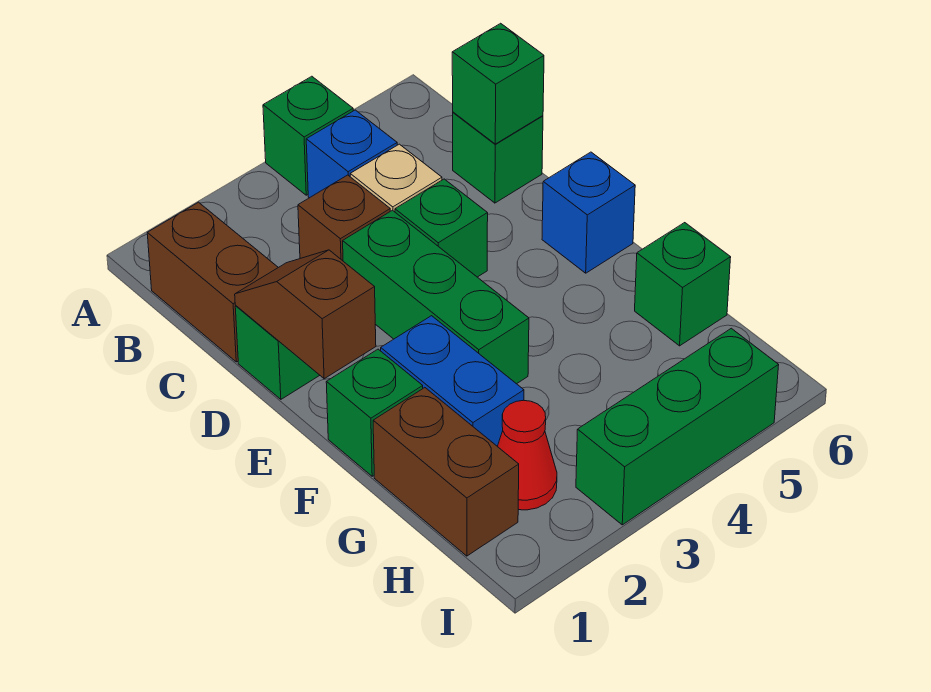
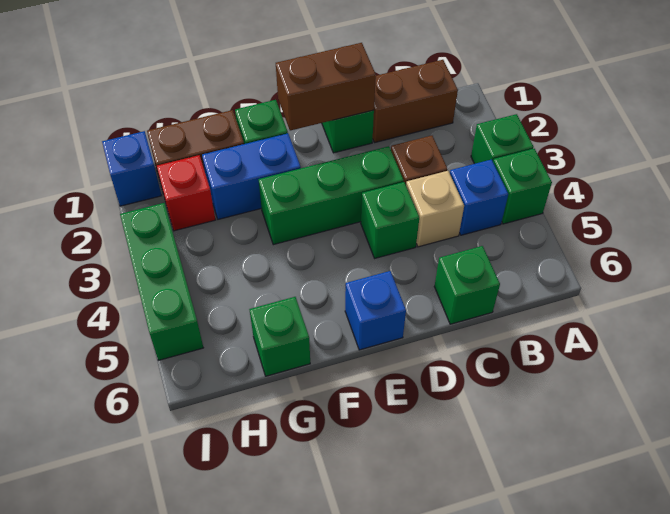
green 1x1 brick [452,23,544,144] -> green 1x1 brick moved to [471,114,533,164]
brown 1x2 slope [235,250,376,379] -> brown 1x2 brick [276,43,376,131]
red 1x1 cone [497,400,557,510] -> red 1x1 brick [157,155,215,231]
none -> blue 1x1 brick [102,131,162,206]

